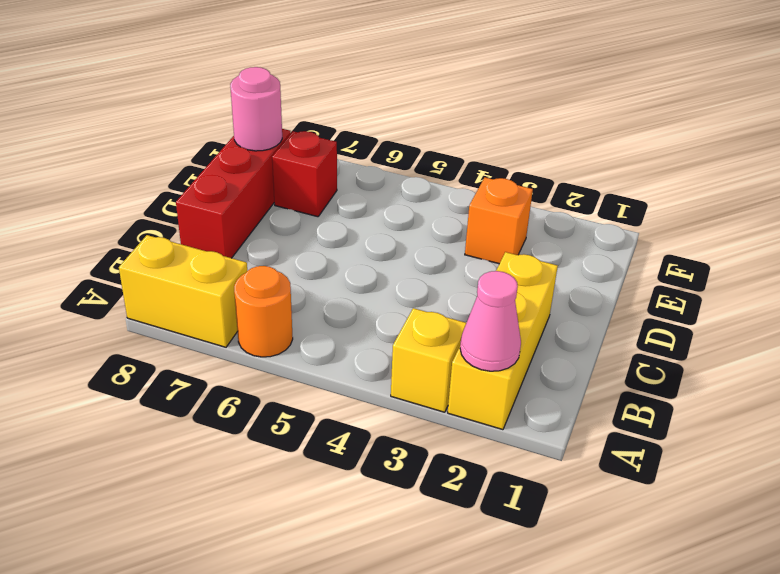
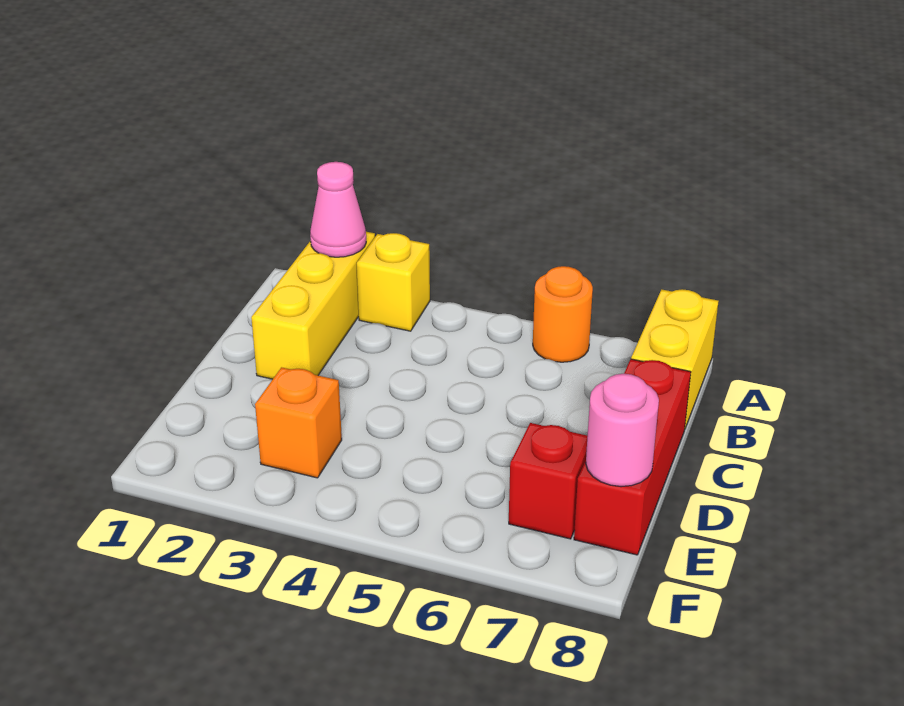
yellow 1x2 brick [119,235,247,347] -> yellow 1x2 brick turned to [631,289,719,428]

